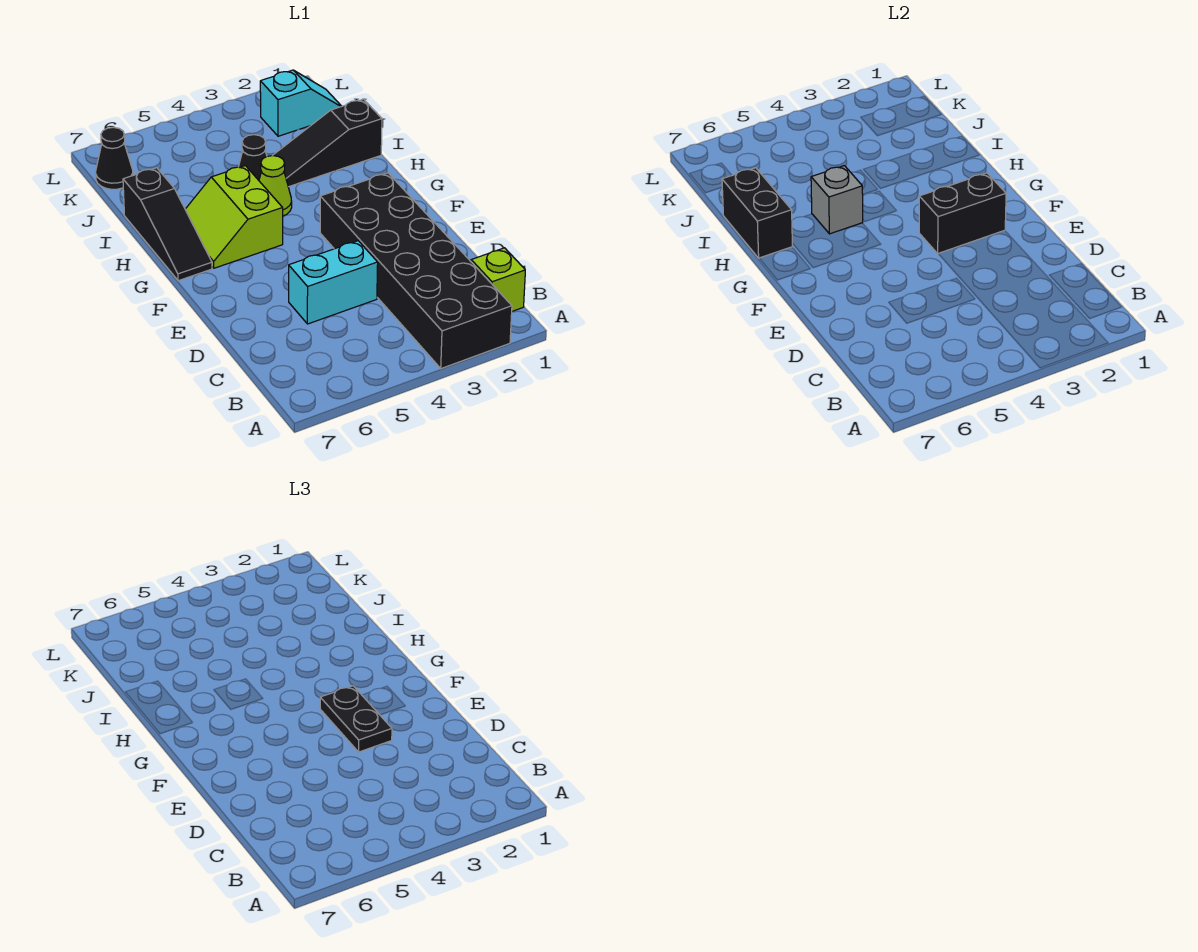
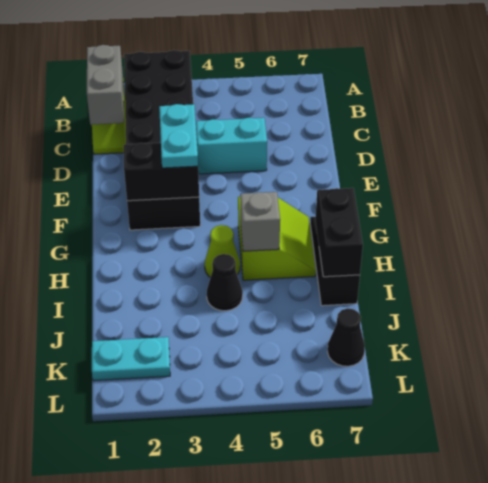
none -> grey 1x2 brick [87,45,124,125]
black 1x2 plate [320,686,392,752] -> cyan 1x2 plate [159,104,198,168]
black 1x3 slope [273,99,382,187] -> none
cyan 1x2 slope [260,70,342,136] -> cyan 1x2 plate [92,337,170,381]

